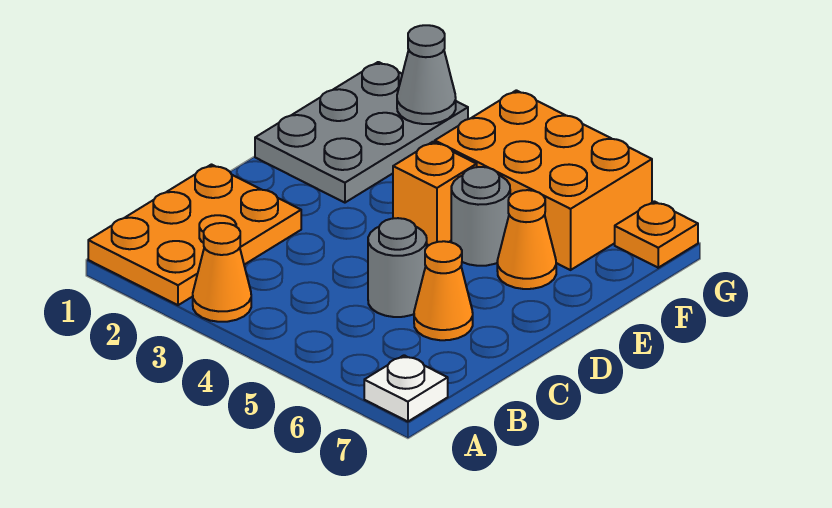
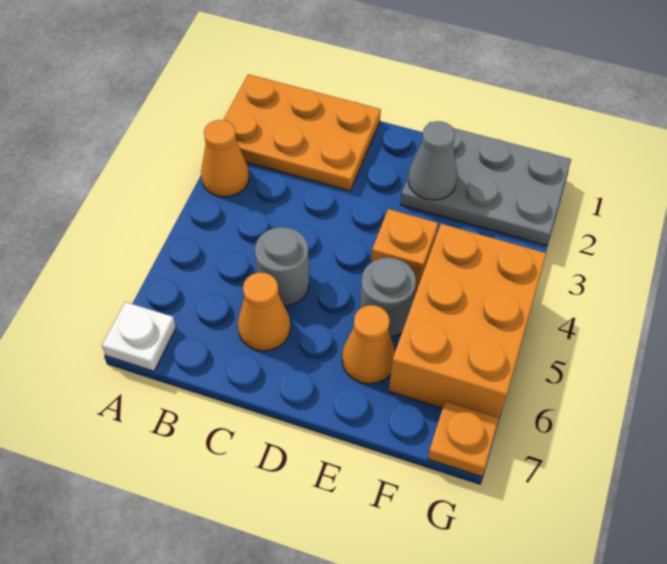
grey 1x1 cone [397,25,456,124] -> grey 1x1 cone moved to [408,121,457,200]

